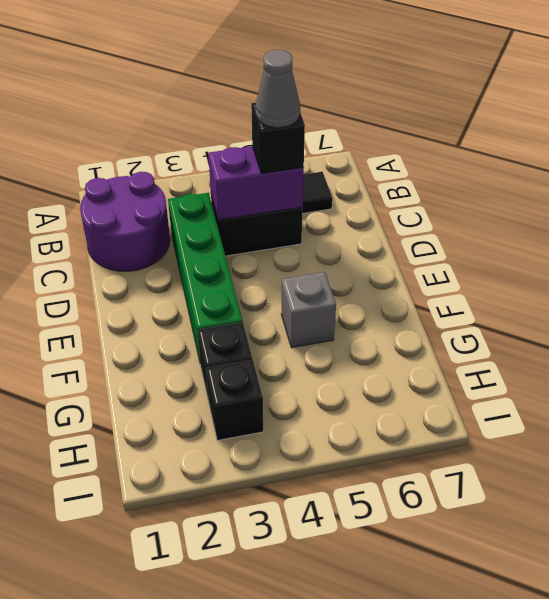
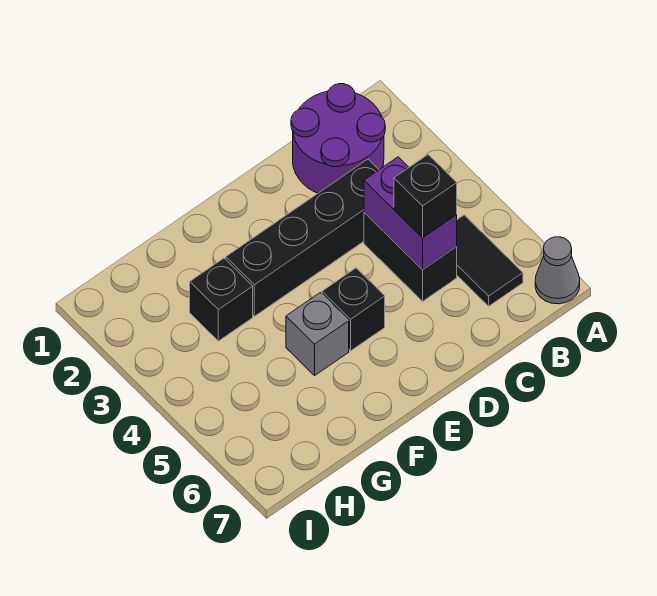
green 1x4 brick [168,193,243,361] -> black 1x4 brick [226,159,379,316]
grey 1x1 cone [255,50,300,128] -> grey 1x1 cone moved to [535,237,580,304]
black 1x1 brick [206,360,263,440] -> black 1x1 brick moved to [322,268,385,351]

